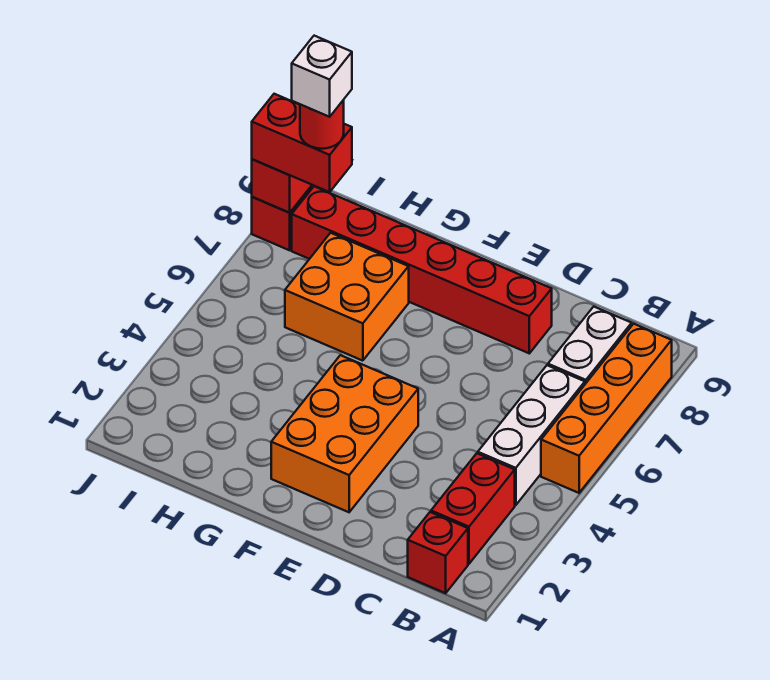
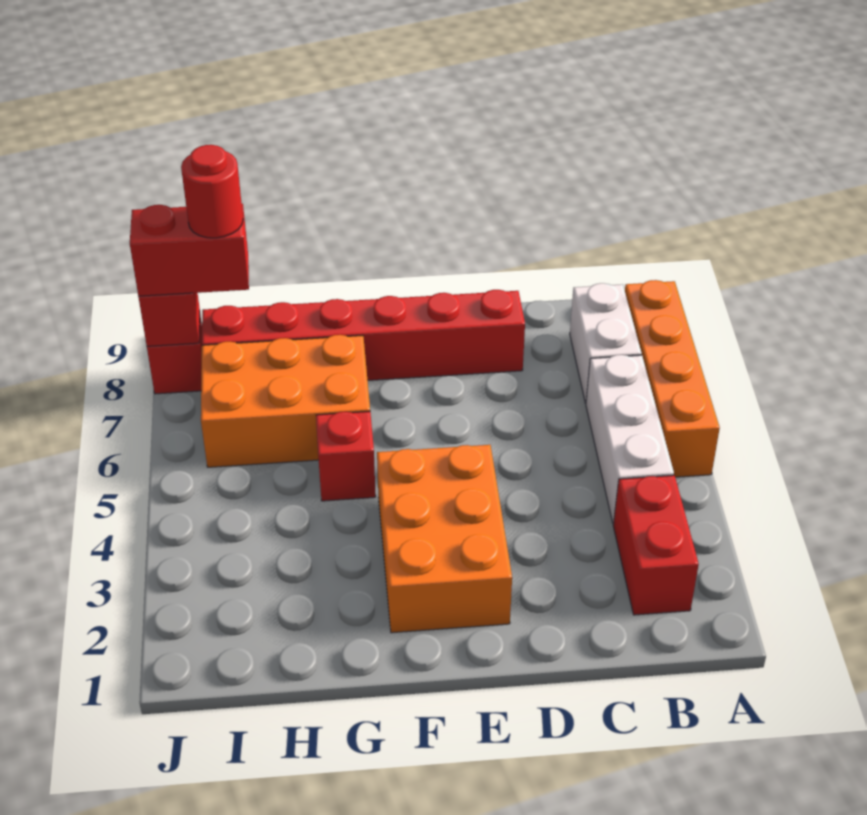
red 1x1 brick [408,512,468,593] -> red 1x1 brick moved to [316,411,376,501]
orange 2x2 brick [285,233,409,361] -> orange 2x3 brick [201,335,370,467]
white 1x1 brick [292,36,352,117] -> none

